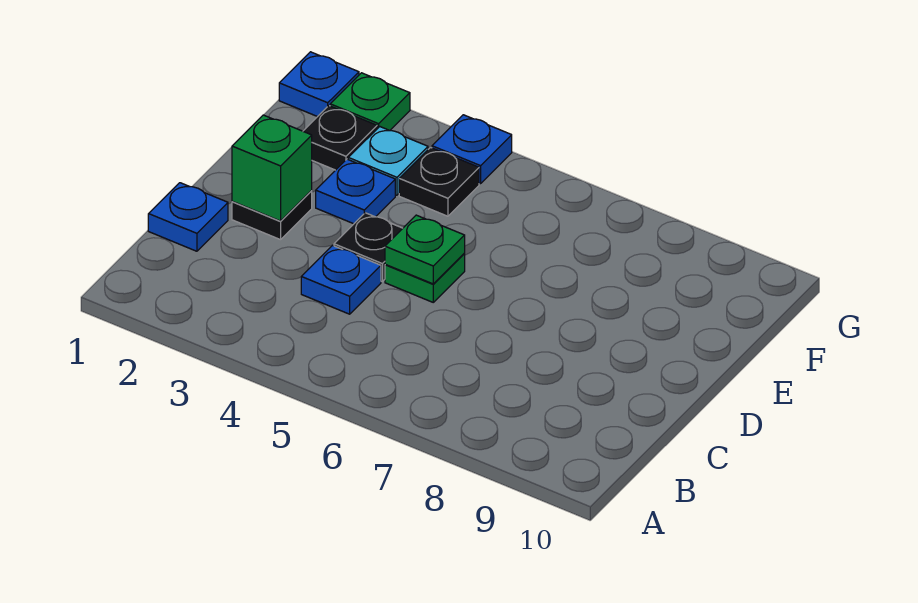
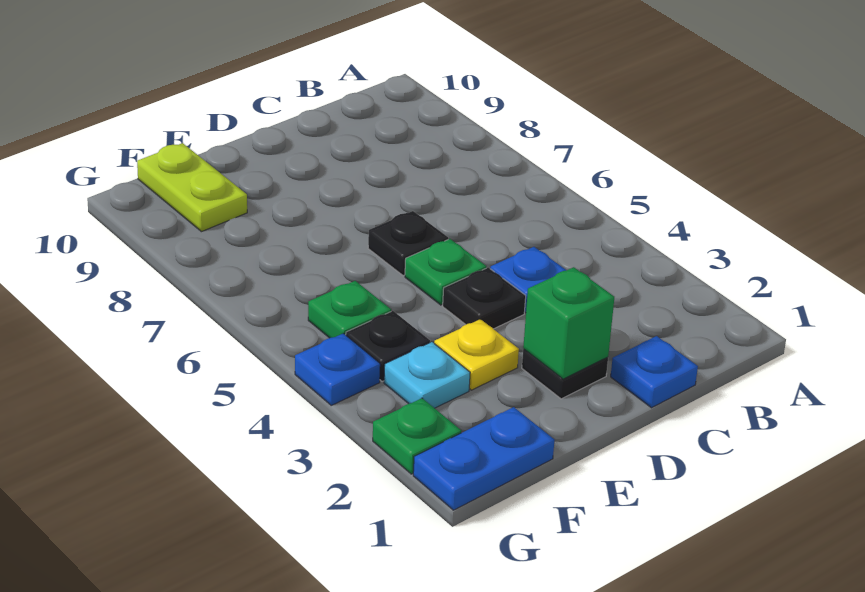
green 1x1 plate [385,215,465,284] -> green 1x1 plate moved to [308,281,391,338]
blue 1x1 plate [316,159,395,224] -> yellow 1x1 plate [434,319,519,390]
black 1x1 plate [303,106,377,170] -> black 1x1 plate moved to [368,211,448,276]
none -> lime 1x2 plate [137,143,247,232]
blue 1x1 plate [279,52,359,117] -> blue 1x2 plate [413,407,554,510]

